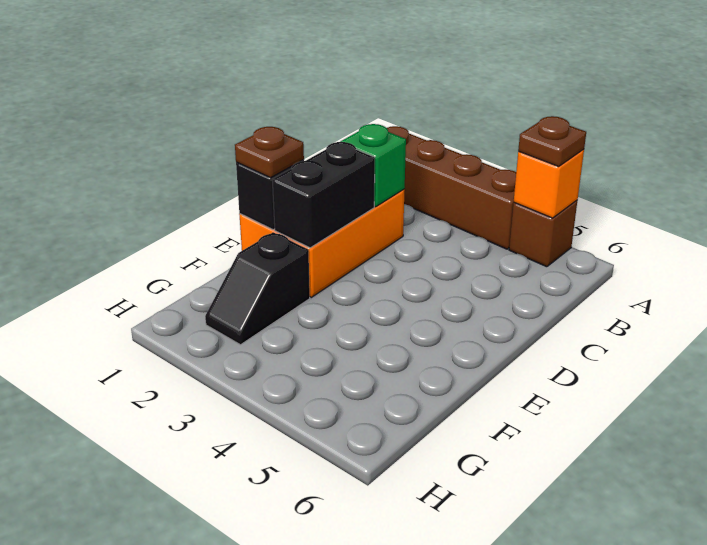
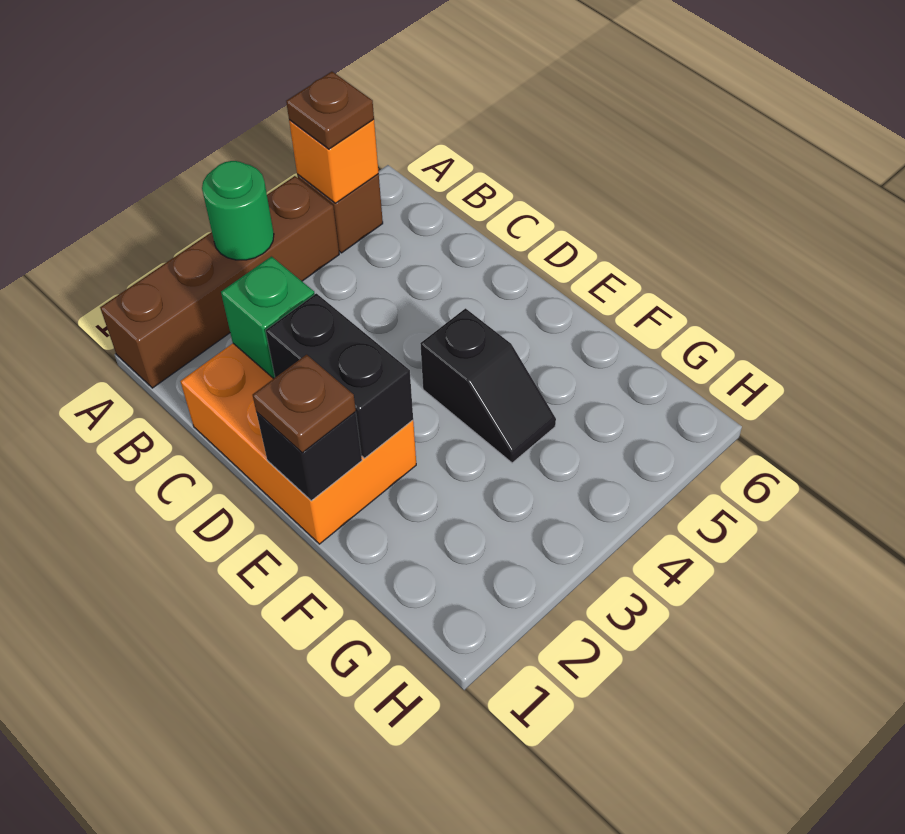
none -> green 1x1 round brick [202,161,274,260]
black 1x2 slope [205,232,310,345] -> black 1x2 slope moved to [420,308,556,463]

